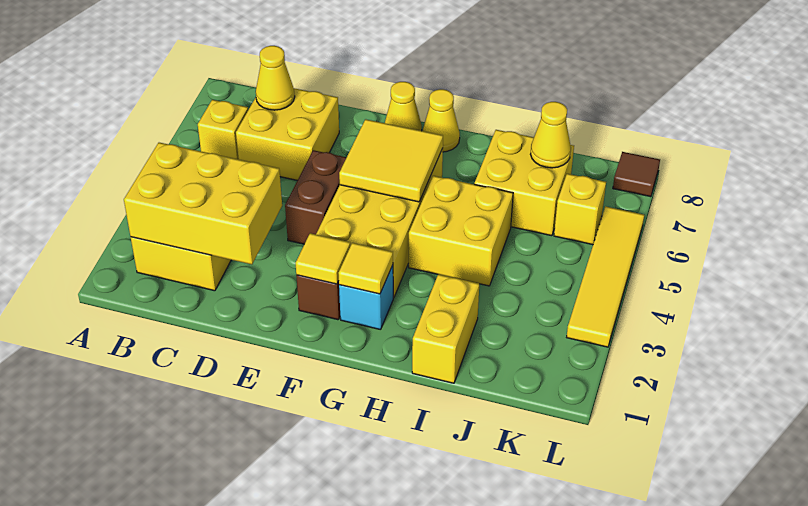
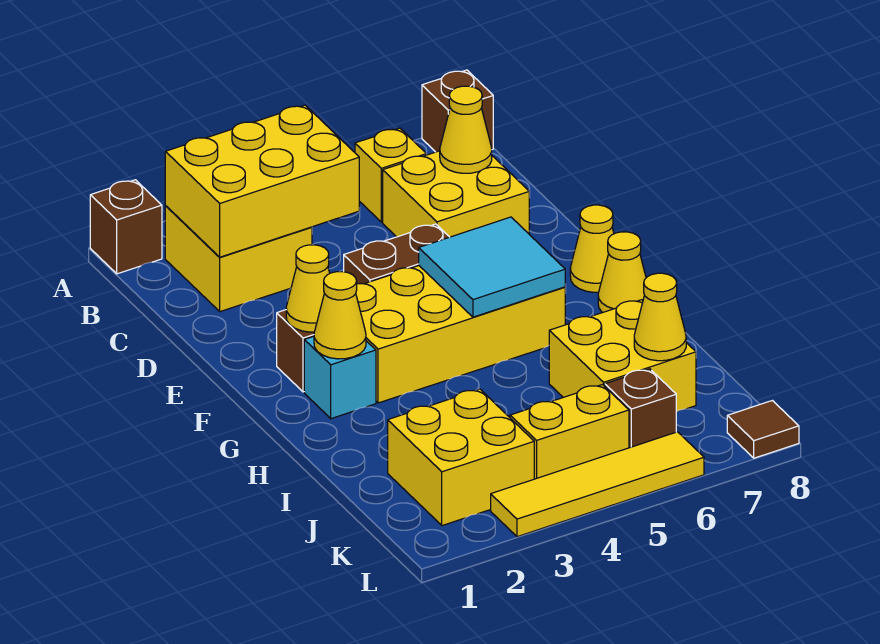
none -> brown 1x1 brick [90,180,162,274]
none -> brown 1x1 brick [422,70,493,152]
yellow 2x3 brick [124,143,282,264] -> yellow 2x3 brick turned to [165,105,359,257]
yellow 1x1 tile [295,233,350,284] -> yellow 1x1 cone [286,245,330,332]
yellow 2x2 tile [339,119,443,202] -> cyan 2x2 tile [419,217,565,317]
yellow 1x1 tile [339,243,393,294] -> yellow 1x1 cone [314,272,366,359]
yellow 2x2 brick [409,176,513,286] -> yellow 2x2 brick moved to [388,389,534,526]
yellow 1x2 brick [412,274,479,383] -> yellow 1x2 brick moved to [510,385,629,479]
yellow 1x1 brick [554,174,606,245] -> brown 1x1 brick [605,369,676,448]

